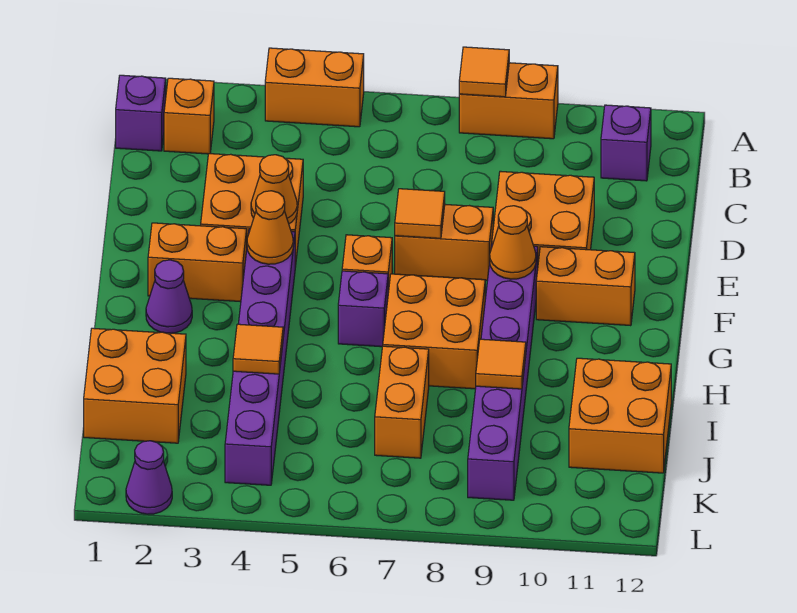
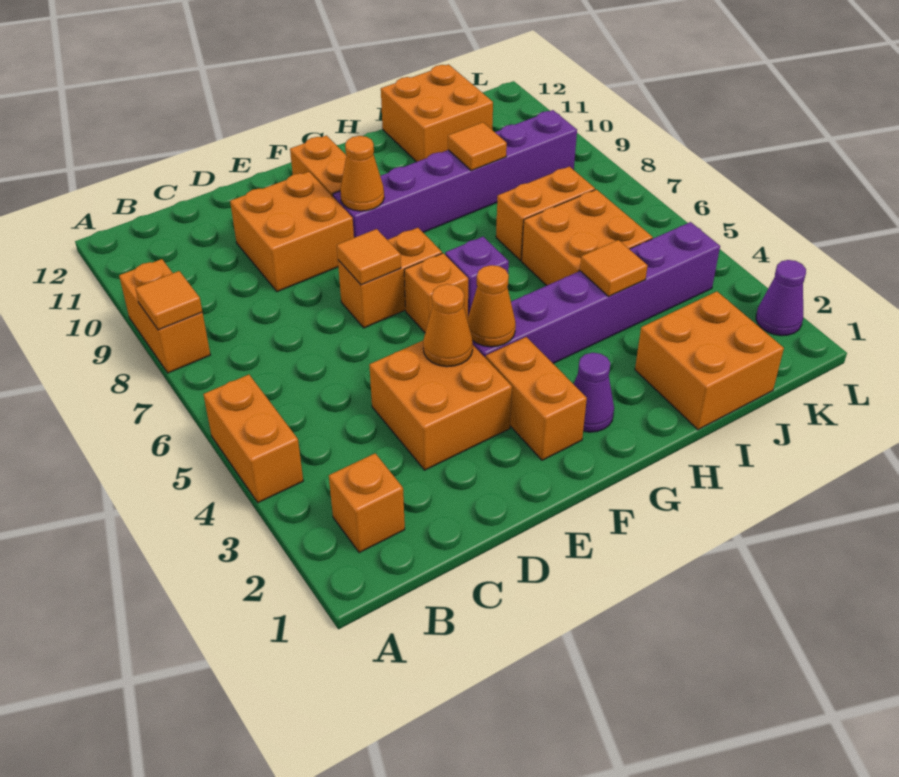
purple 1x1 brick [116,75,166,151] -> none
purple 1x1 brick [601,105,651,181] -> none
orange 1x2 brick [395,204,493,280] -> orange 1x2 brick turned to [338,228,442,328]
orange 2x2 brick [383,274,485,389] -> orange 2x2 brick moved to [522,189,653,286]

